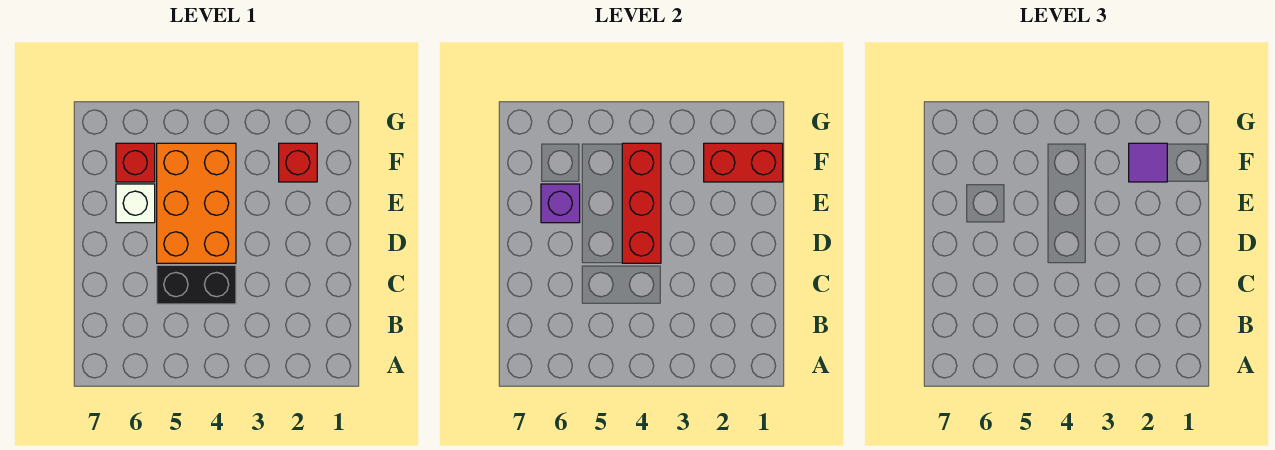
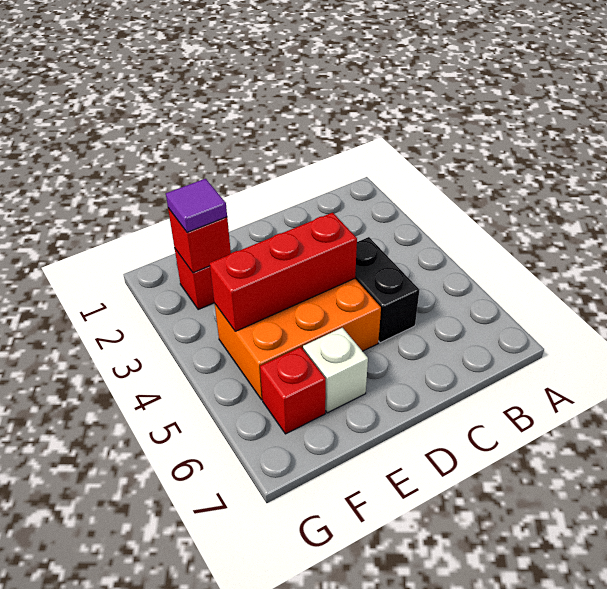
purple 1x1 brick [541,184,580,223] -> none
red 1x2 brick [704,143,783,182] -> red 1x1 brick [168,208,231,273]

